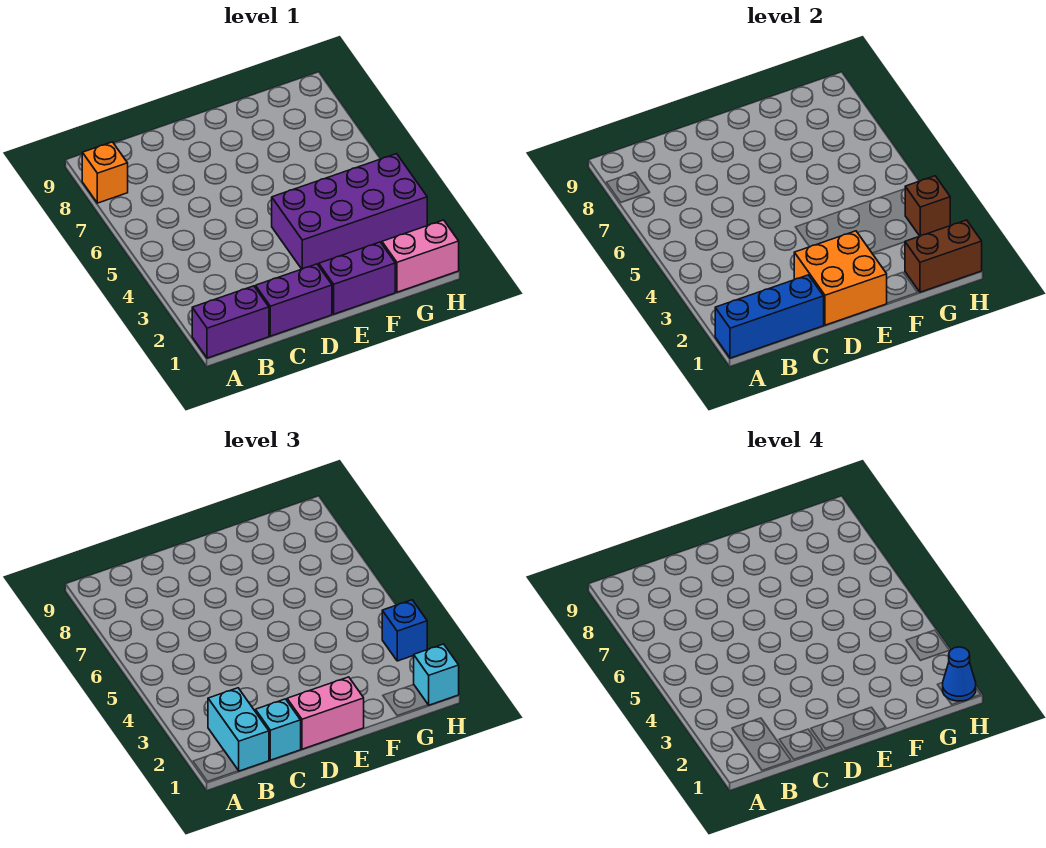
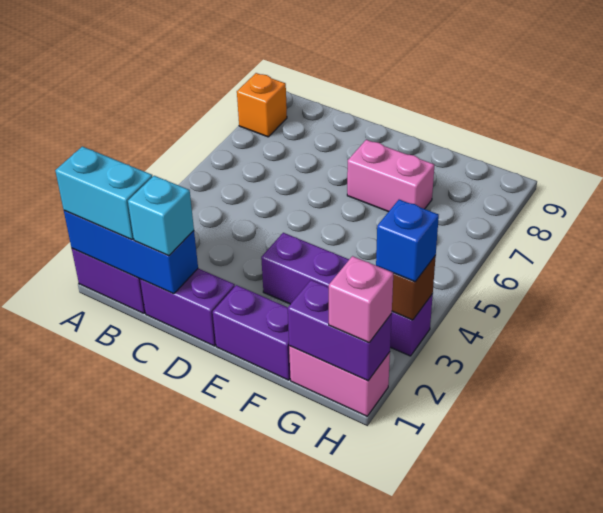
cyan 1x2 brick [208,688,269,771] -> cyan 1x2 brick turned to [55,146,152,240]
orange 2x2 brick [794,231,887,325] -> none
pink 1x2 brick [287,677,364,749] -> pink 1x2 brick moved to [347,140,434,212]
purple 2x4 brick [272,154,427,269] -> purple 1x4 brick [261,233,433,356]
brown 1x2 brick [905,220,982,292] -> purple 1x2 brick [288,280,392,381]
cyan 1x1 brick [414,644,459,705] -> pink 1x1 brick [329,256,393,342]
blue 1x1 cone [942,647,976,701] -> none

